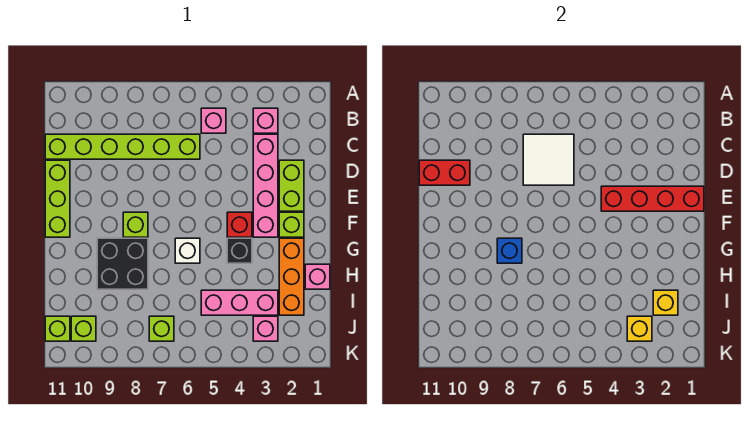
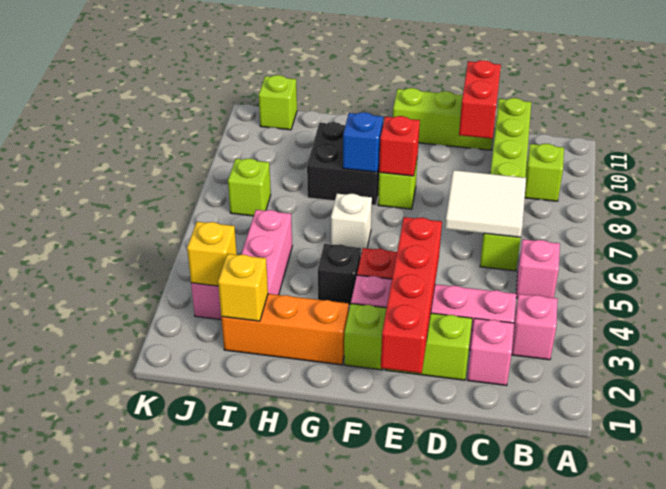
none -> red 1x1 brick [379,116,420,176]
pink 1x1 brick [305,264,330,289] -> pink 1x1 brick moved to [467,318,514,386]
lime 1x1 brick [71,316,96,341] -> lime 1x1 brick moved to [525,144,564,201]

